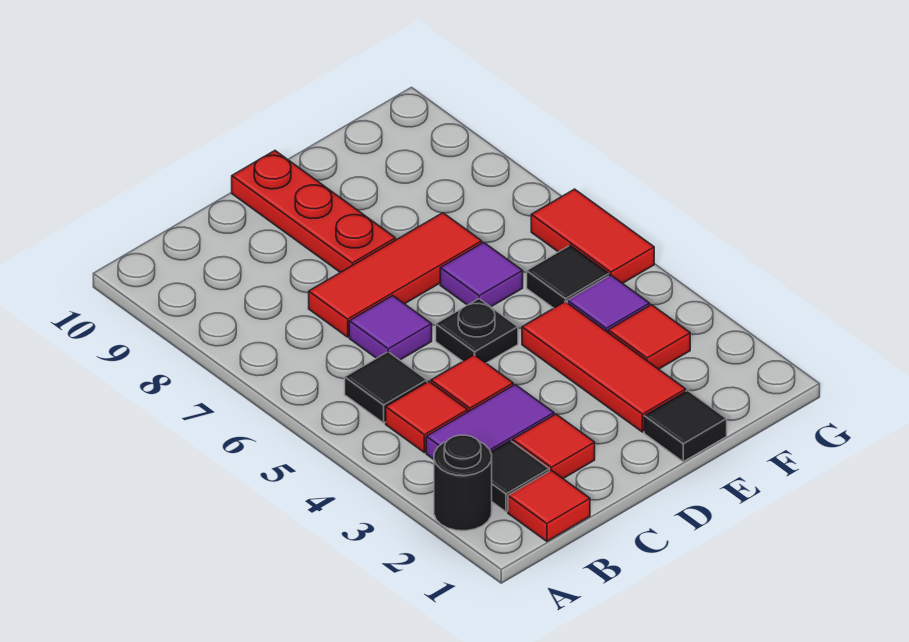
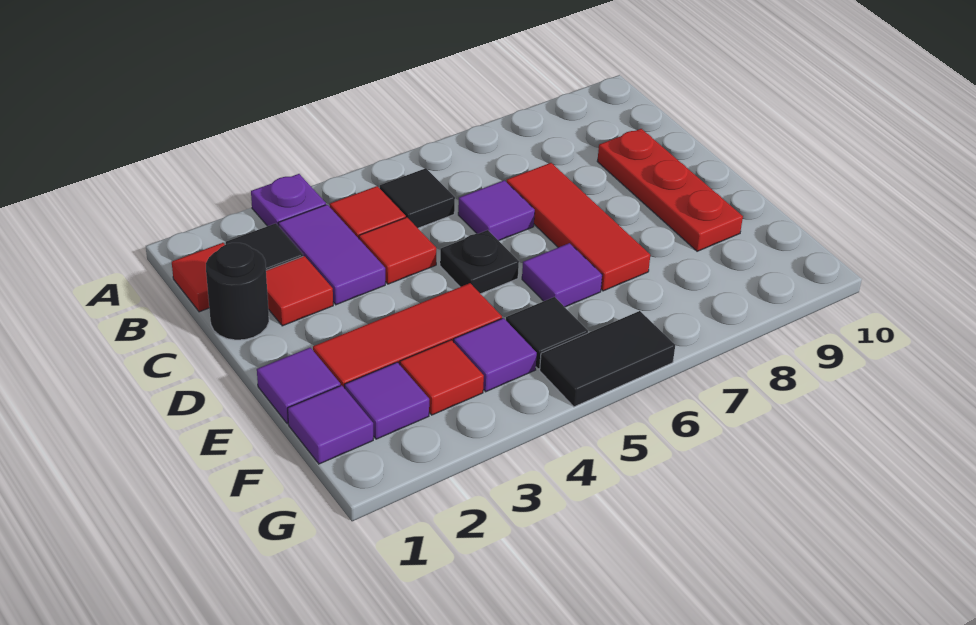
black 1x1 round brick [434,435,492,531] -> black 1x1 round brick moved to [206,243,269,340]
none -> purple 1x1 plate [251,174,326,226]
red 1x3 plate [232,151,395,272] -> red 1x3 plate turned to [597,129,743,251]
black 1x1 tile [644,391,727,462] -> purple 1x1 tile [257,348,340,424]
none -> purple 1x1 tile [288,385,373,464]
none -> purple 1x1 tile [345,362,429,439]
red 1x2 tile [531,189,654,283] -> black 1x2 tile [540,311,675,407]

